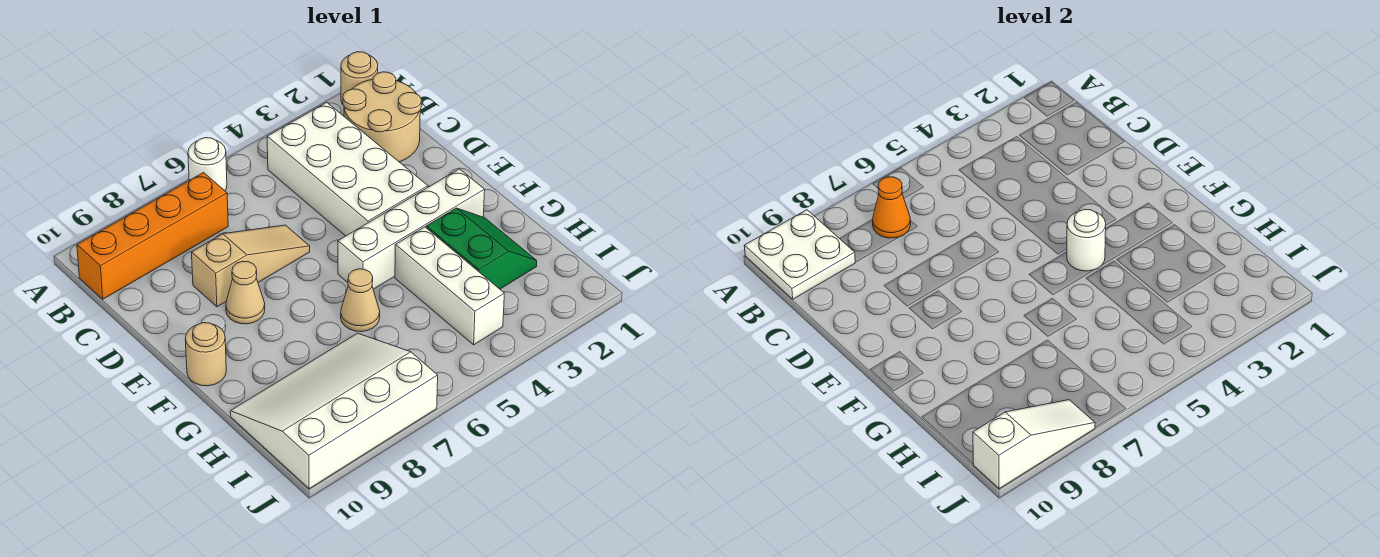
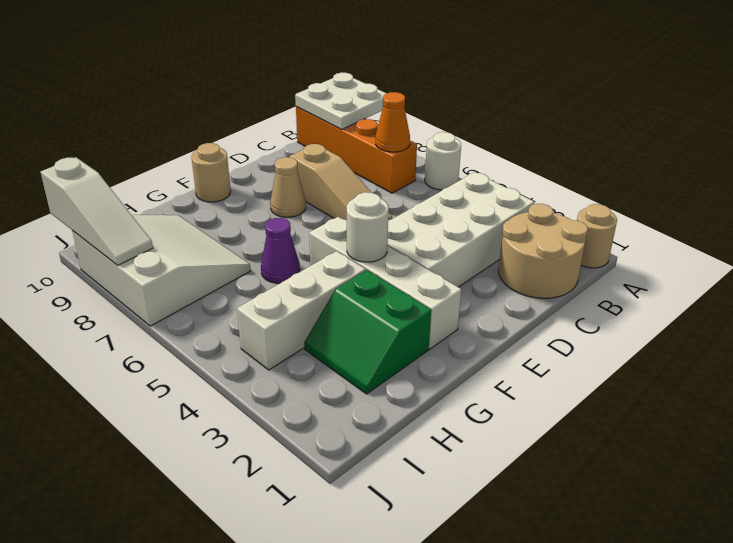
green 2x2 slope [426,208,537,289] -> green 2x2 slope turned to [304,270,431,394]
tan 1x1 cone [341,269,380,332] -> purple 1x1 cone [261,218,300,283]
white 3x4 slope [230,333,438,489] -> white 3x3 slope [72,215,251,326]

